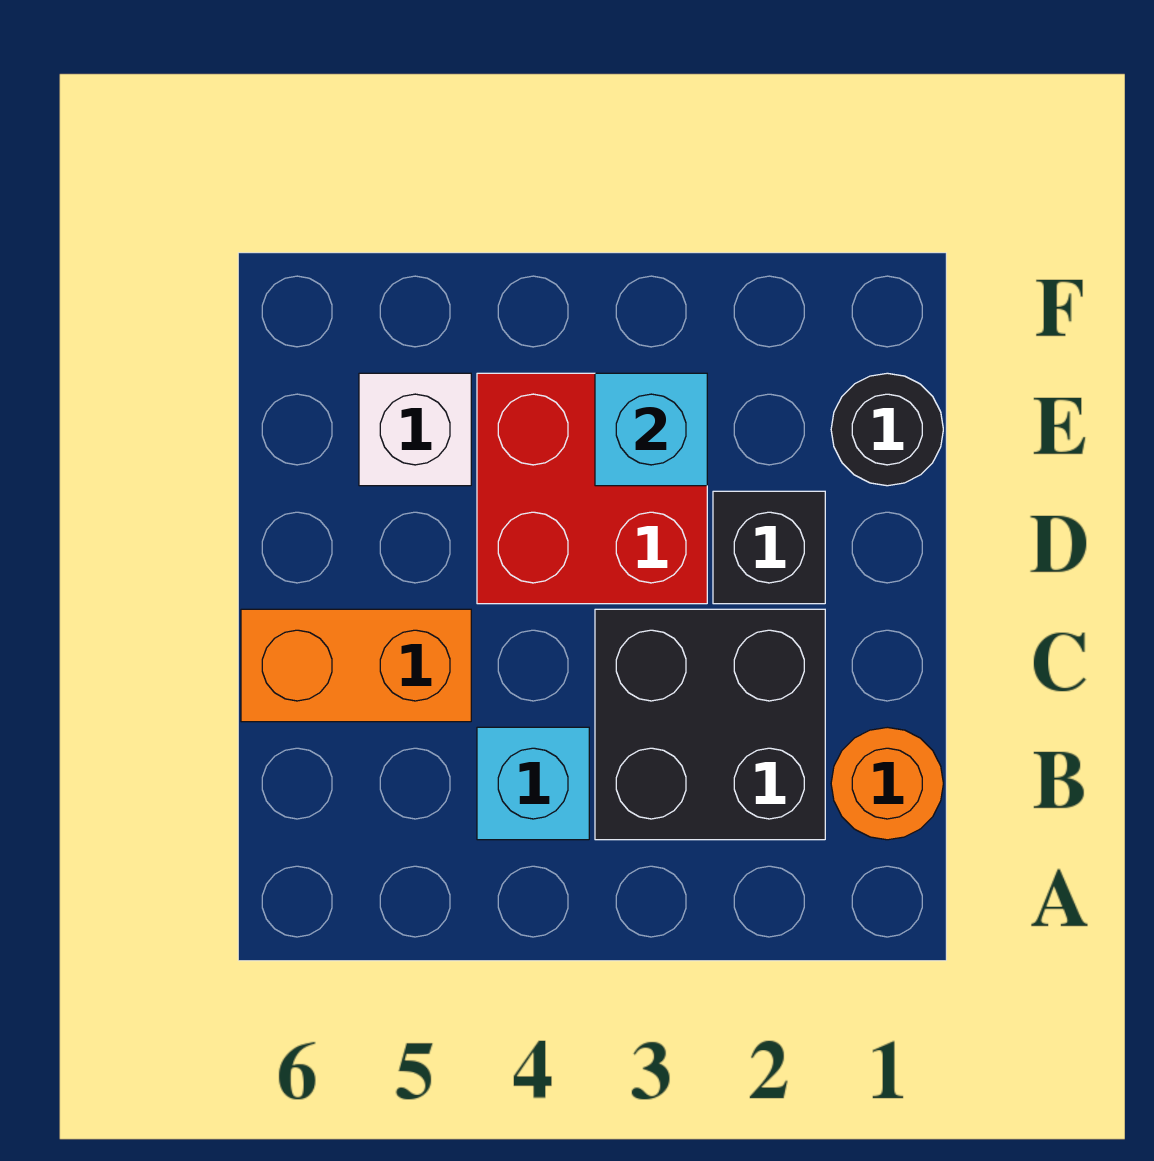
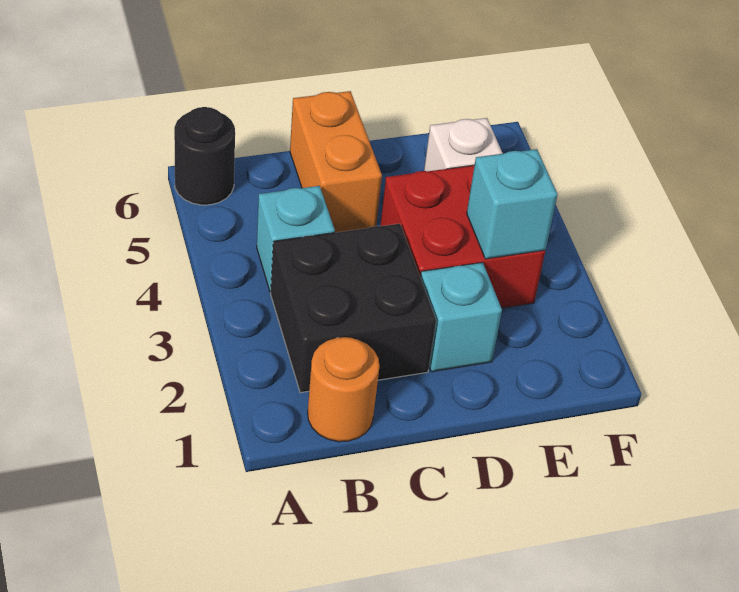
black 1x1 brick [713,491,825,604] -> cyan 1x1 brick [420,262,502,372]
black 1x1 round brick [831,373,943,486] -> black 1x1 round brick moved to [174,107,235,205]

